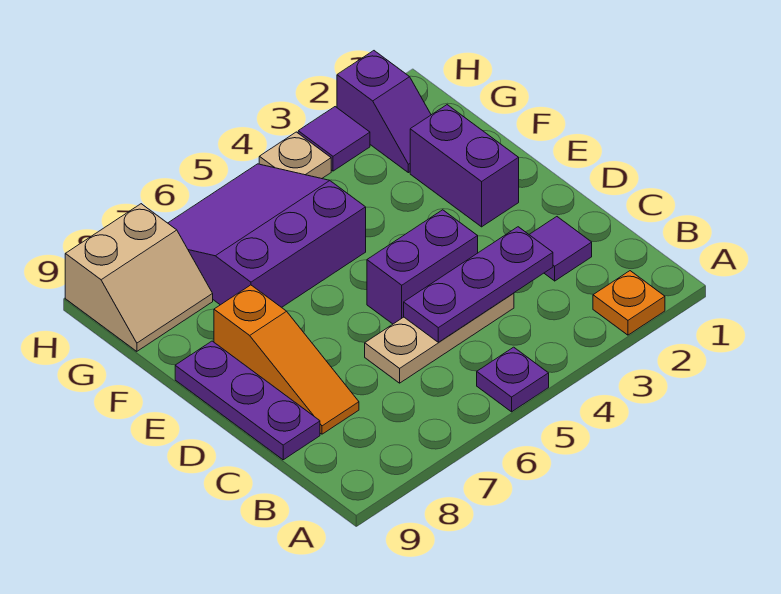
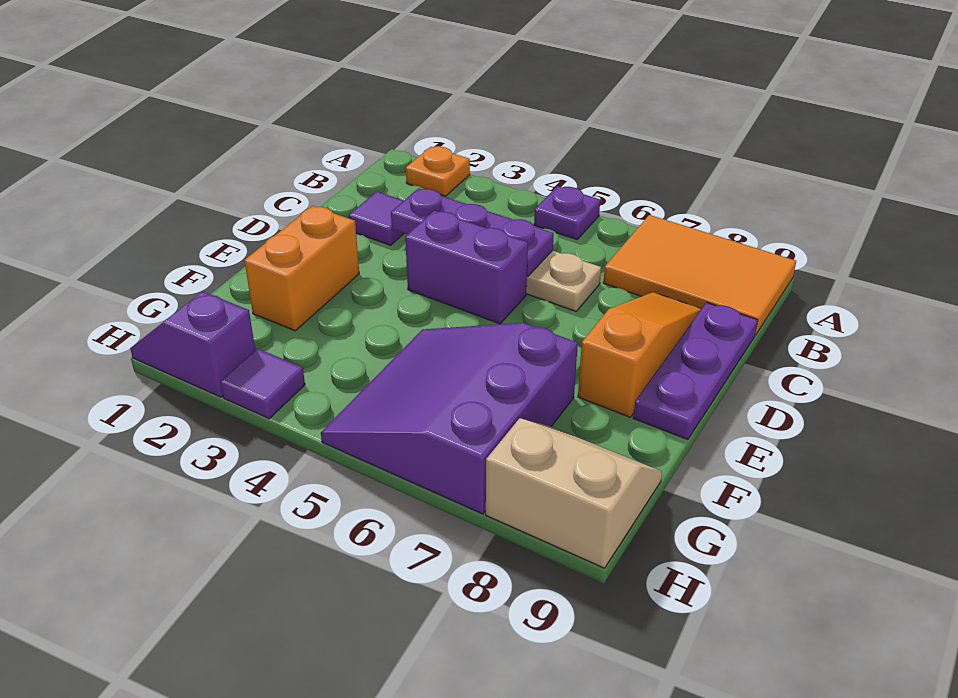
none -> orange 2x3 tile [603,215,796,335]
purple 1x2 brick [410,105,519,227] -> orange 1x2 brick [244,206,359,331]
purple 3x3 slope [168,164,366,307] -> purple 3x3 slope turned to [321,323,578,514]
purple 1x2 slope [337,51,431,173] -> purple 1x2 slope turned to [130,292,255,397]
tan 1x1 plate [259,132,331,179] -> none

